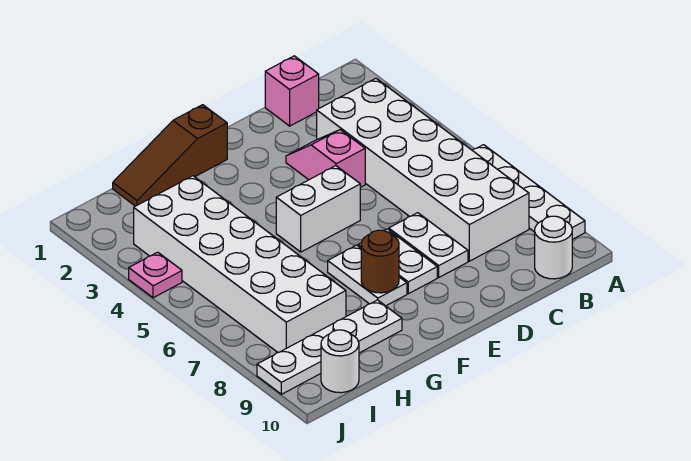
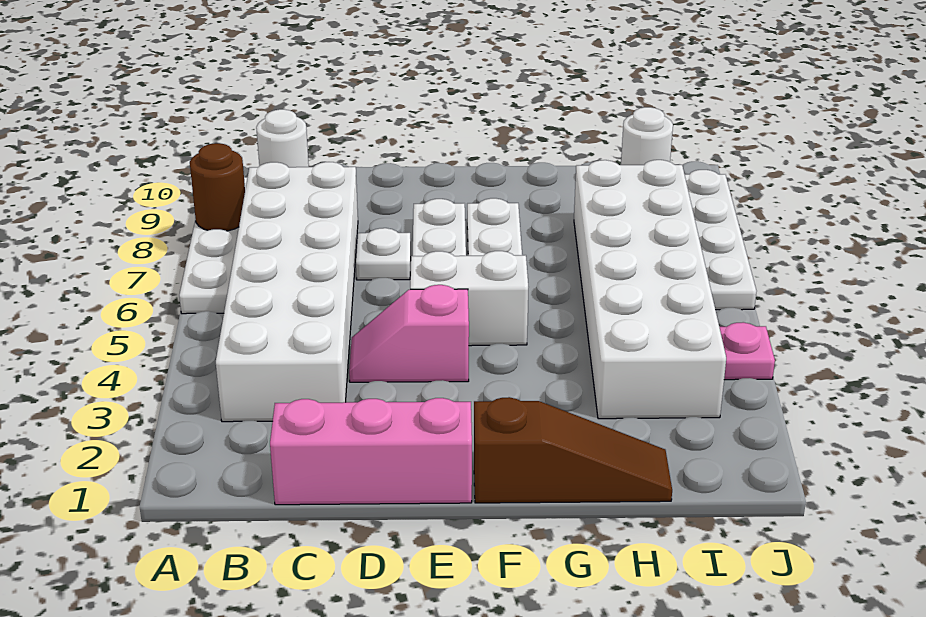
pink 1x1 brick [265,56,319,126] -> pink 1x3 brick [270,398,472,505]
pink 1x2 slope [286,130,365,188] -> pink 1x2 slope turned to [349,285,469,382]
white 1x2 plate [388,213,468,277] -> white 1x1 plate [356,228,411,280]
brown 1x1 round brick [361,230,399,293] -> brown 1x1 round brick moved to [190,143,245,231]
white 1x4 plate [257,300,402,394] -> white 1x4 plate turned to [685,170,757,310]

